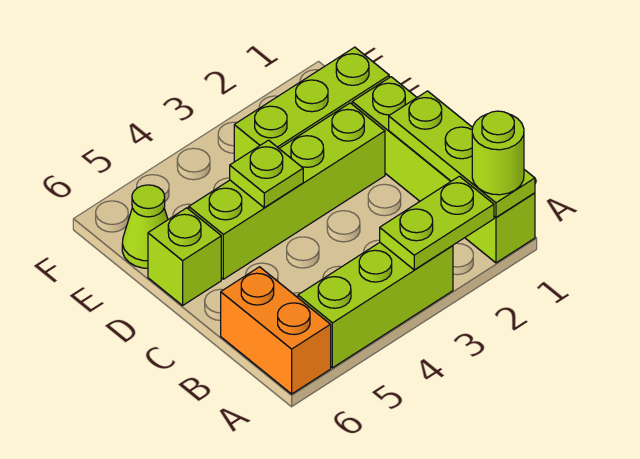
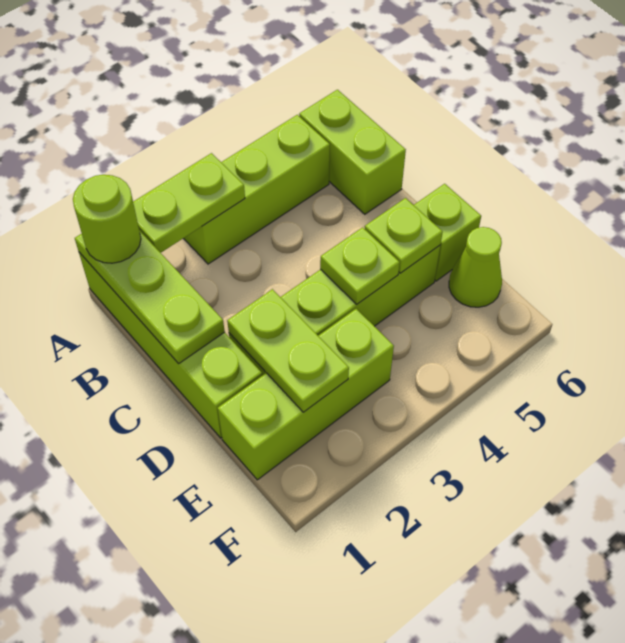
orange 1x2 brick [221,267,331,394] -> lime 1x2 brick [299,90,406,214]
none -> lime 1x2 plate [227,289,349,412]
none -> lime 1x1 plate [365,198,443,273]

